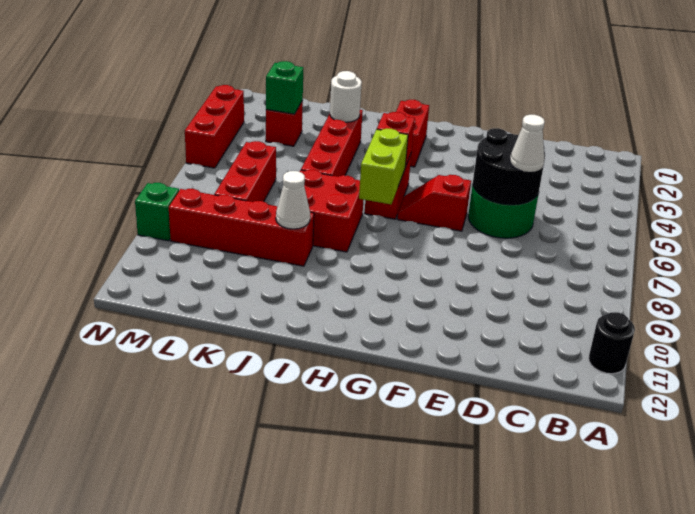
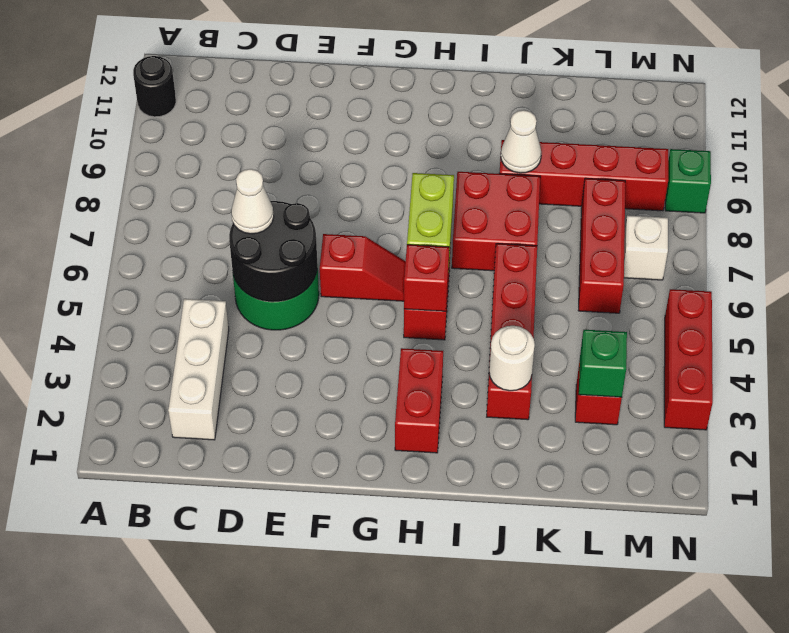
none -> white 1x3 brick [168,299,229,440]
none -> white 1x1 brick [624,215,668,280]

